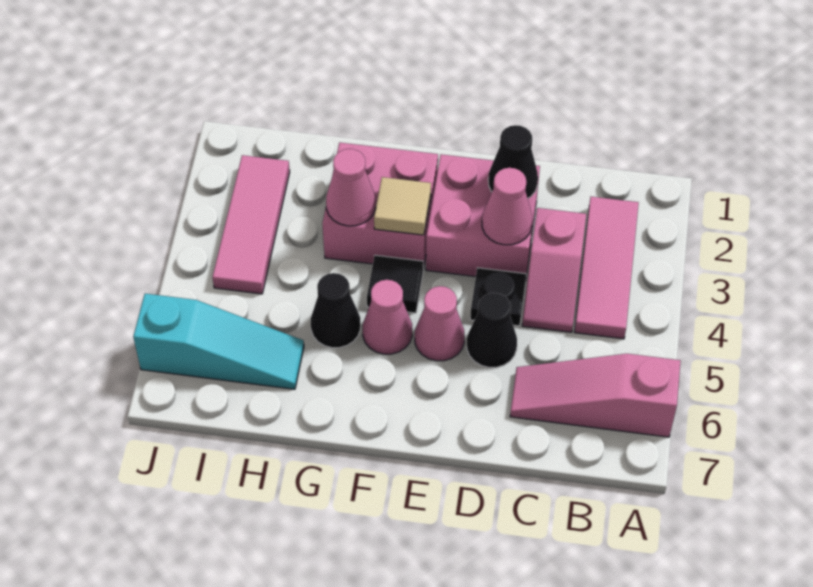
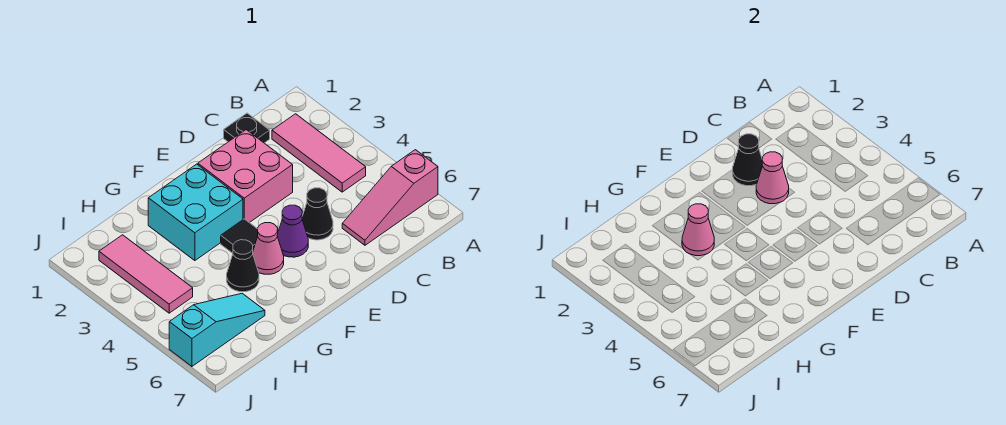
pink 1x2 slope [522,208,586,332] -> none
black 1x1 plate [470,268,526,326] -> black 1x1 plate moved to [224,113,270,143]
pink 1x1 cone [415,286,465,361] -> purple 1x1 cone [277,205,308,257]
pink 2x2 brick [322,143,438,269] -> cyan 2x2 brick [148,164,243,261]
tan 1x1 tile [374,177,431,235] -> none

